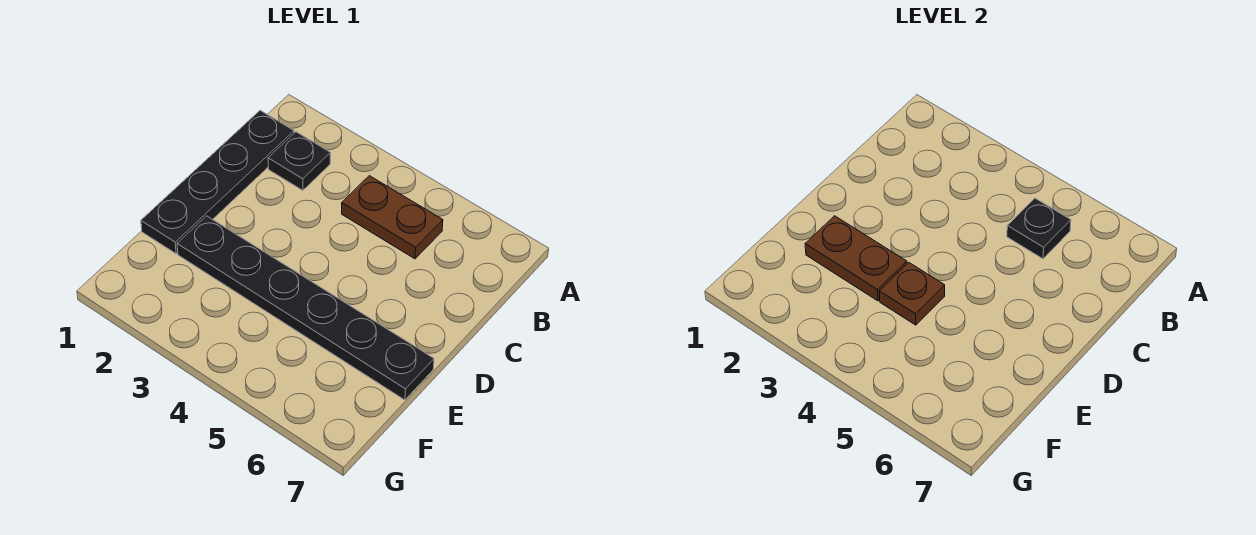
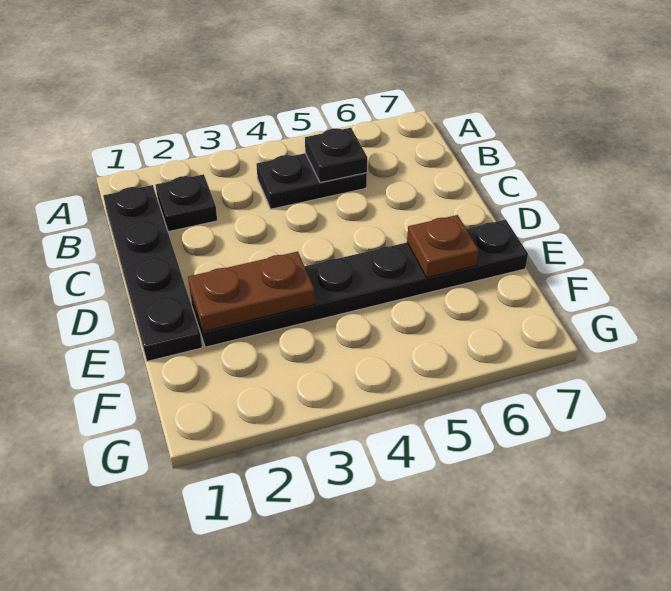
brown 1x2 plate [342,176,443,259] -> black 1x2 plate [256,153,367,209]
brown 1x1 plate [879,262,945,325] -> brown 1x1 plate moved to [407,215,479,278]

